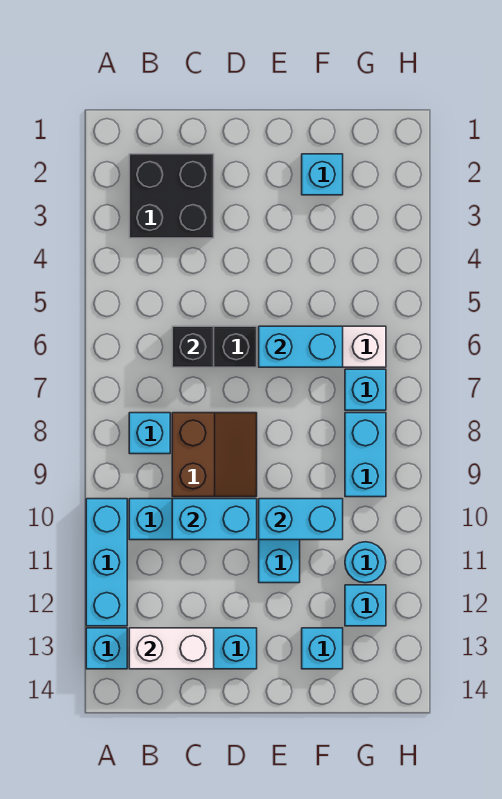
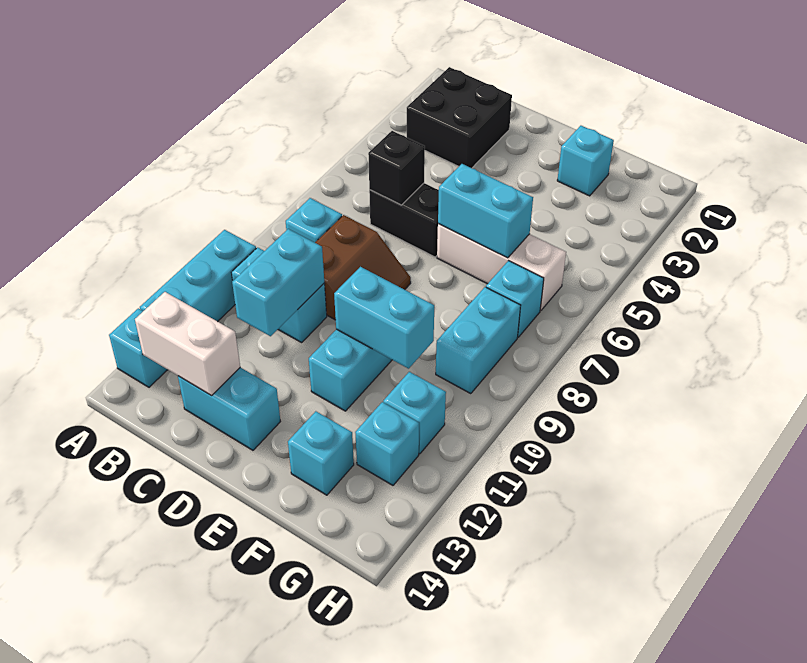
cyan 1x2 brick [172,499,257,540] -> cyan 1x2 brick turned to [232,229,324,336]
cyan 1x1 round brick [345,542,386,583] -> cyan 1x1 brick [383,372,446,454]

